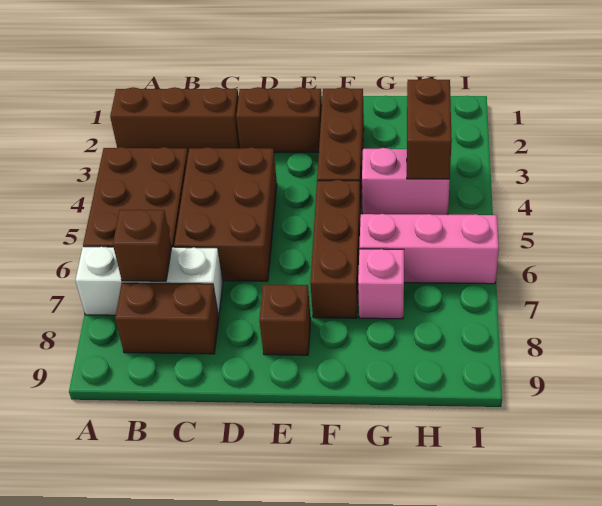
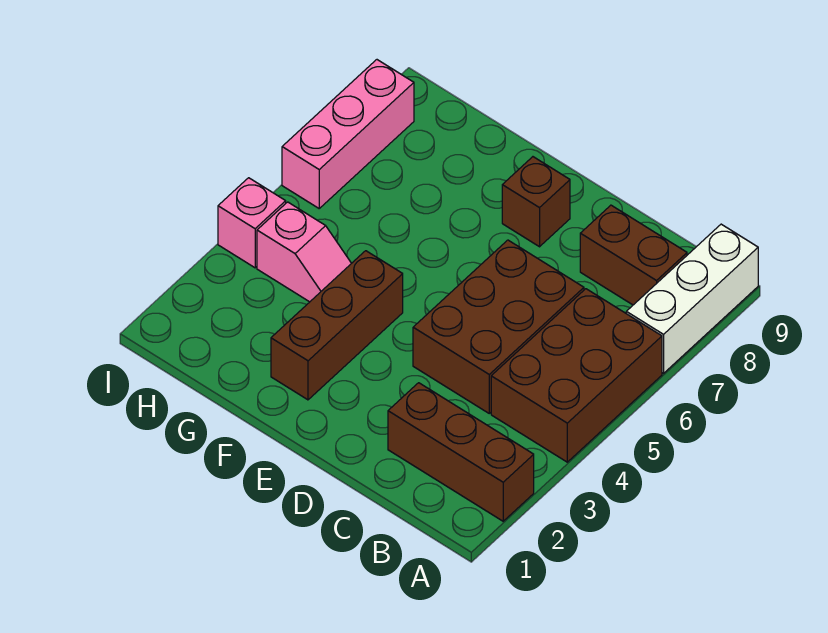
white 1x3 brick [76,247,223,317] -> white 1x3 brick turned to [626,224,758,373]
brown 1x1 brick [113,209,172,281] -> none
brown 1x2 brick [236,87,322,152] -> none
brown 1x3 brick [310,180,361,318] -> none
pink 1x2 brick [362,148,450,215] -> pink 1x2 slope [257,202,351,302]
pink 1x3 brick [359,214,499,284] -> pink 1x3 brick turned to [282,60,414,208]
pink 1x1 brick [358,249,404,319] -> pink 1x1 brick moved to [218,178,286,268]
brown 1x2 brick [407,78,452,179] -> none

